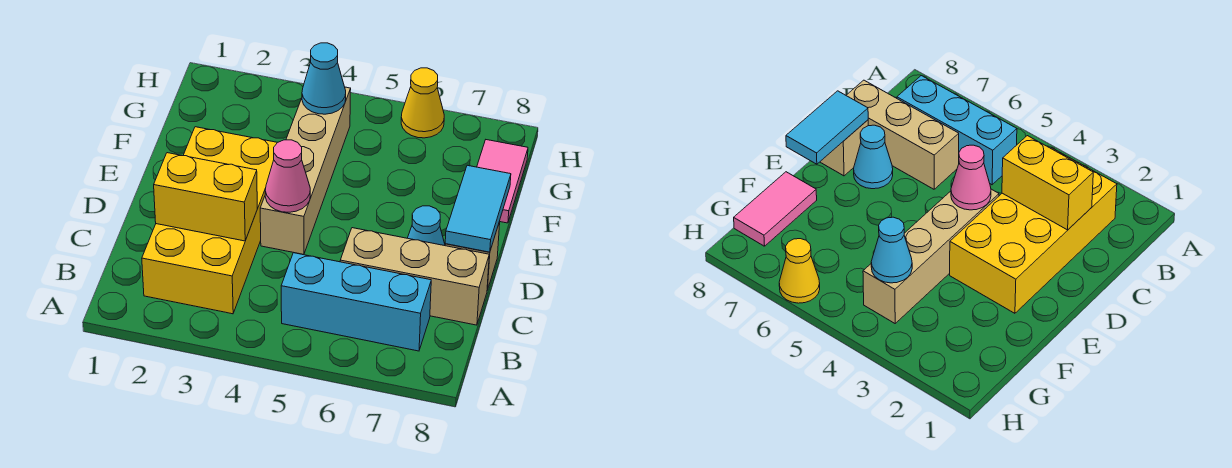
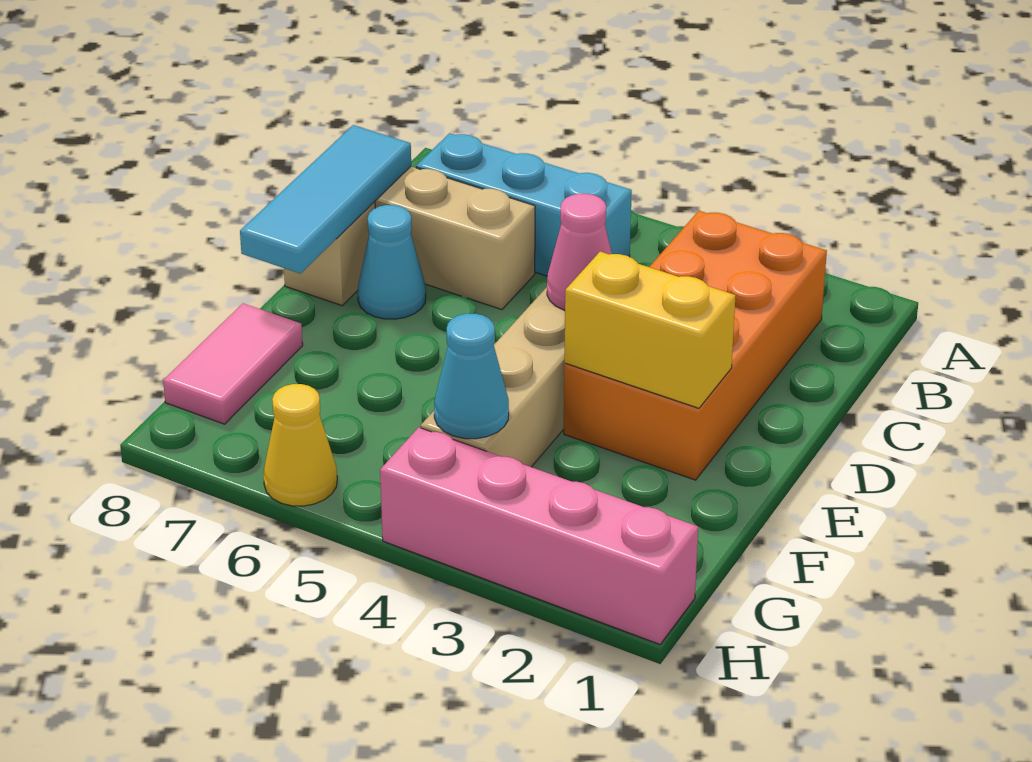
yellow 2x4 brick [142,127,278,314] -> orange 2x4 brick [564,211,827,480]
yellow 1x2 brick [154,153,257,241] -> yellow 1x2 brick moved to [564,252,736,408]
cyan 1x2 tile [445,165,511,252] -> cyan 1x3 tile [240,125,411,274]
none -> pink 1x4 brick [380,427,698,644]

